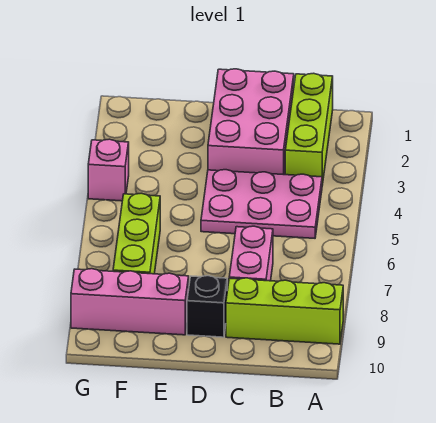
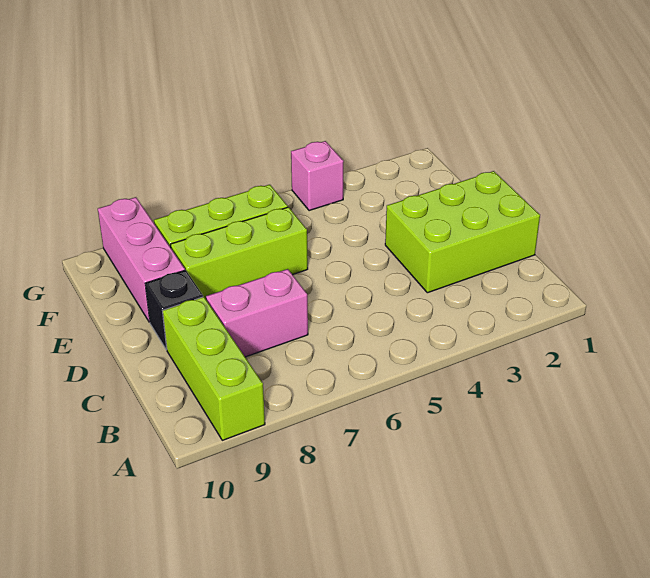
lime 1x3 brick [285,73,333,185] -> lime 1x3 brick moved to [171,207,308,299]
pink 2x3 plate [201,170,322,238] -> none
pink 2x3 brick [208,69,294,175] -> lime 2x3 brick [385,171,540,293]

